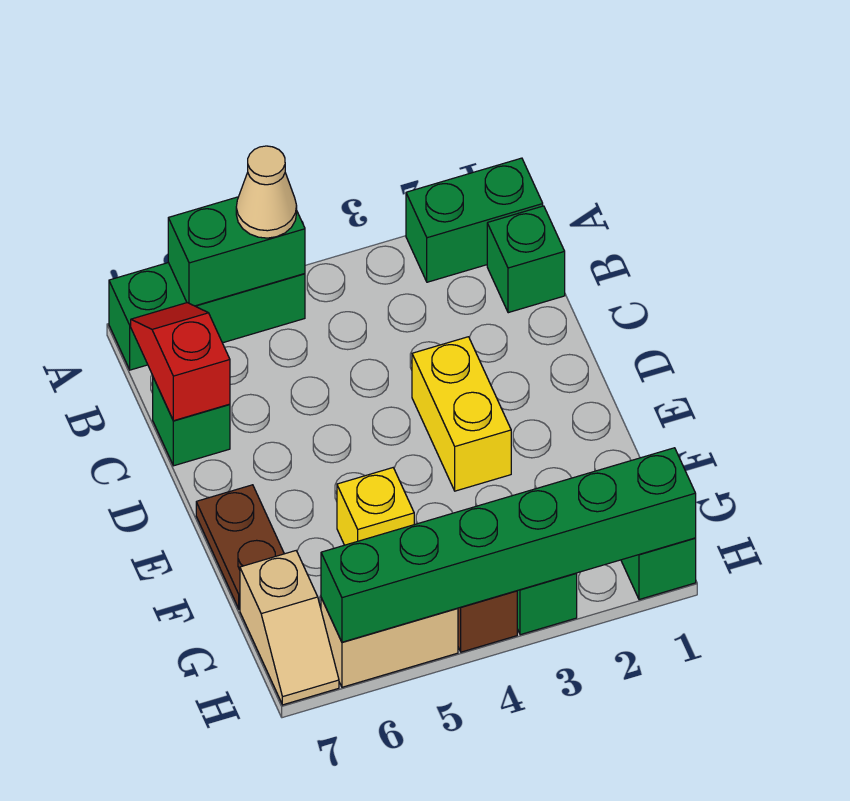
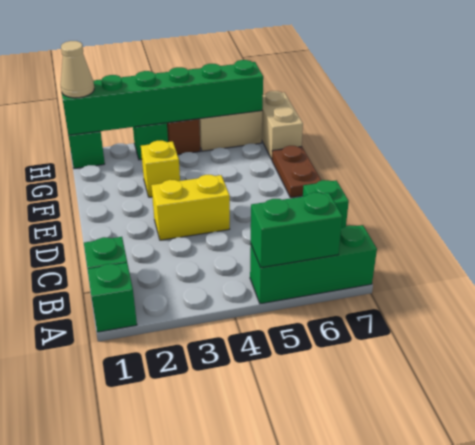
green 1x2 brick [406,158,543,282] -> green 1x1 brick [87,263,137,332]
tan 1x1 cone [236,146,297,238] -> tan 1x1 cone moved to [61,41,94,98]
red 1x2 slope [131,303,230,421] -> none
yellow 1x2 brick [412,337,511,491] -> yellow 1x2 brick turned to [151,175,230,240]
yellow 1x1 brick [337,468,414,545] -> yellow 1x1 brick moved to [141,141,180,197]
tan 1x2 slope [240,551,339,705] -> tan 1x2 brick [262,91,303,159]

